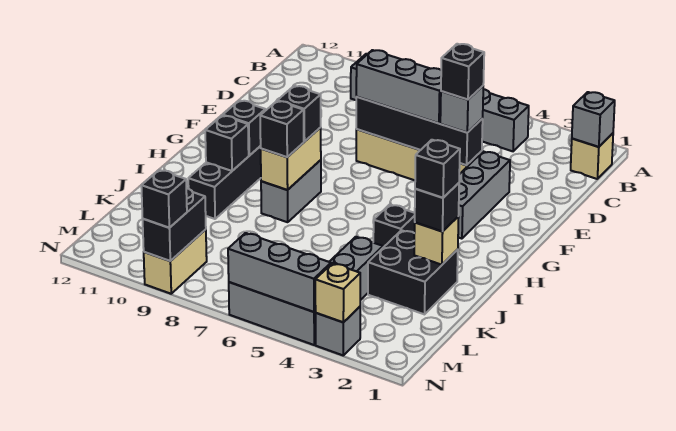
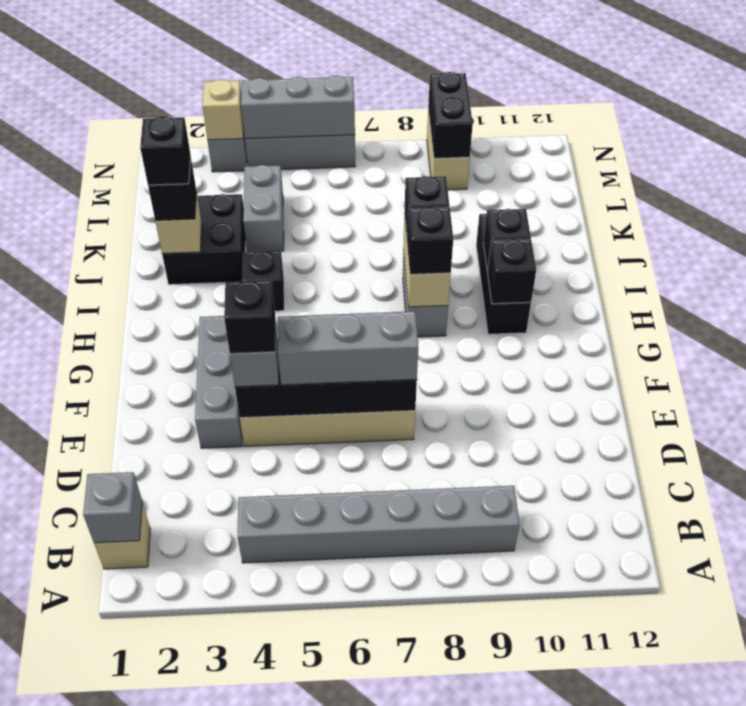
black 1x1 brick [141,170,187,228] -> none

